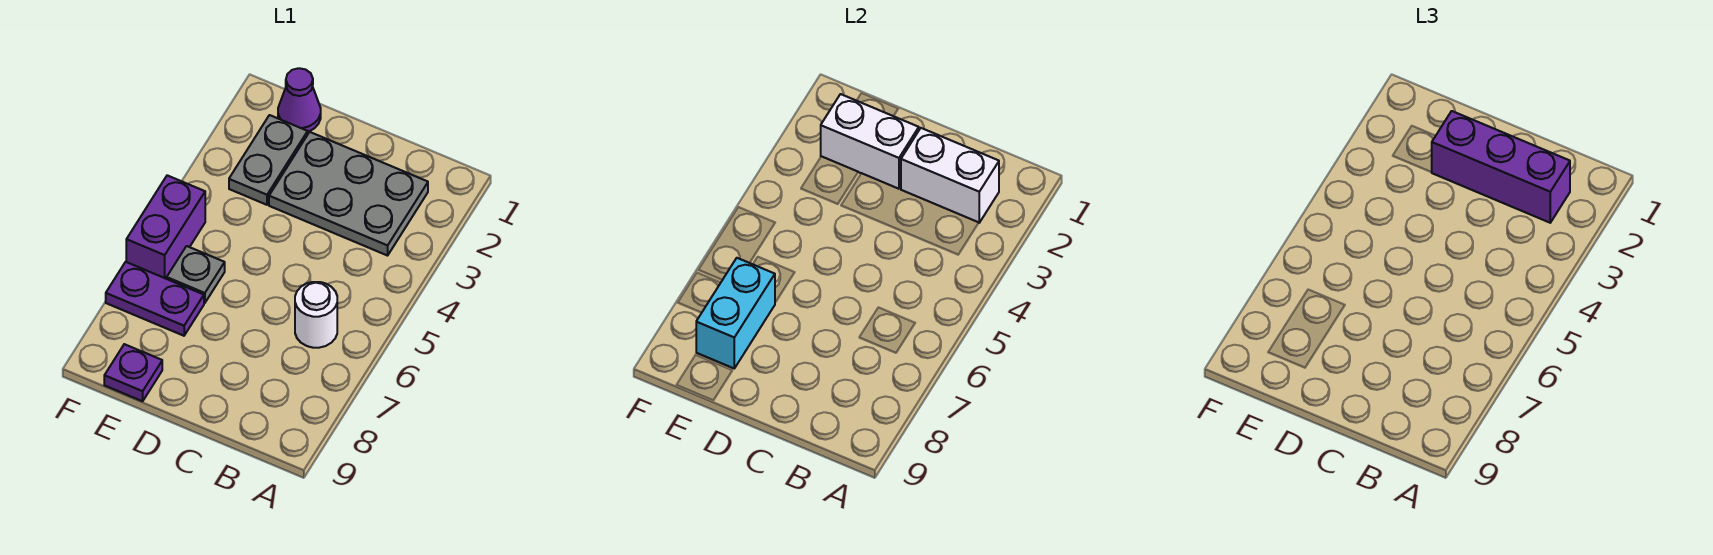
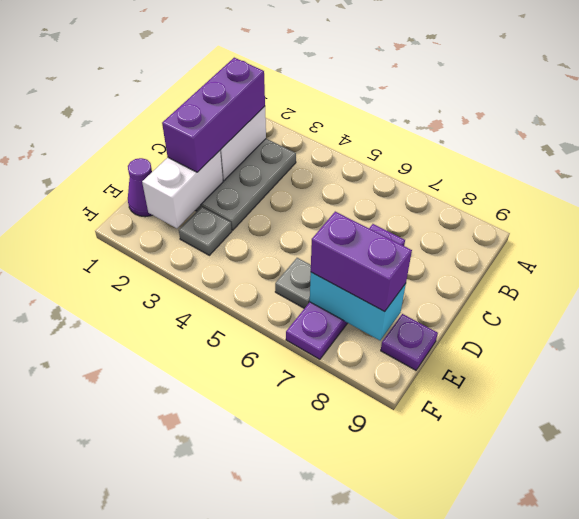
white 1x1 round brick [295,282,337,348] -> none
grey 1x2 plate [229,115,308,205] -> grey 1x1 plate [179,207,232,255]
purple 1x2 plate [106,262,204,336] -> purple 1x4 plate [286,224,405,359]
purple 1x2 brick [126,175,205,279] -> purple 1x2 brick moved to [311,212,412,311]

